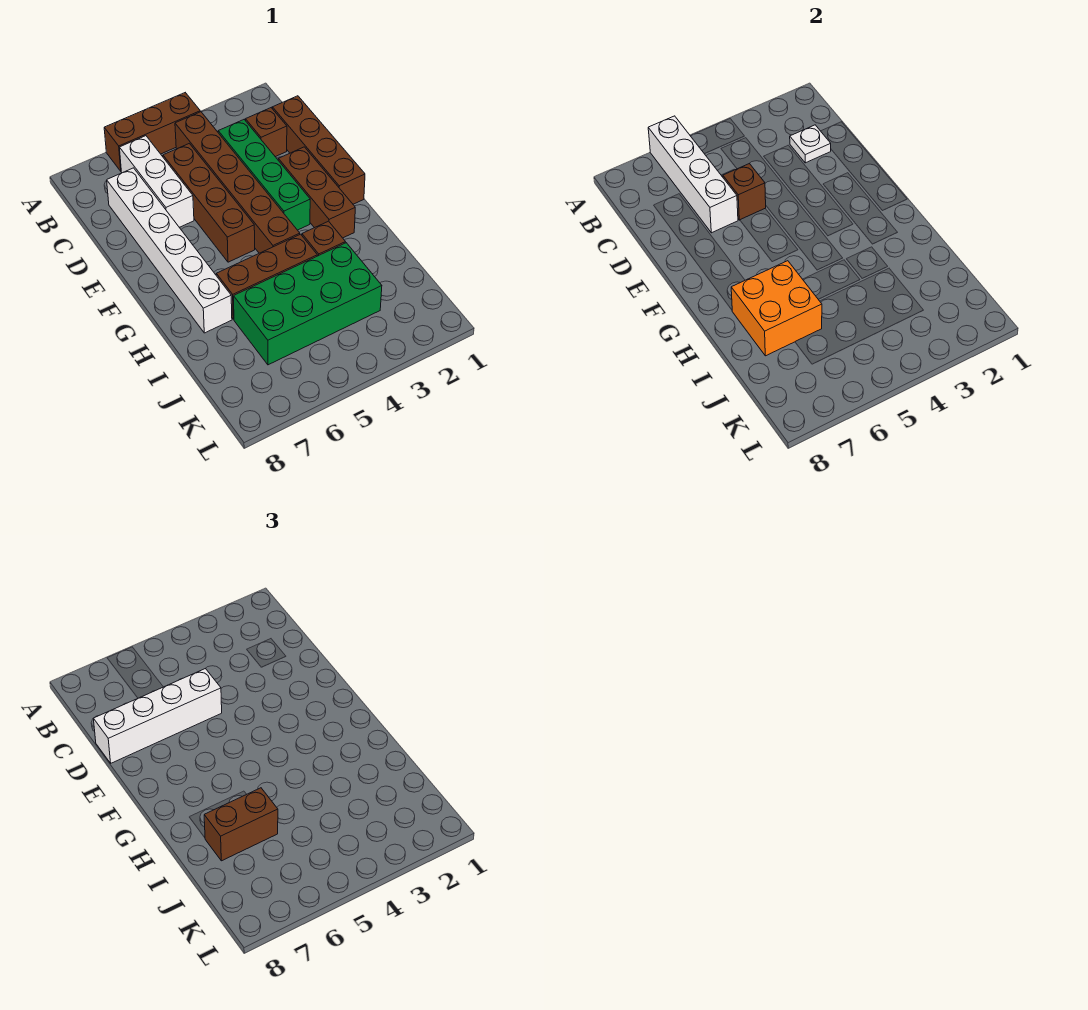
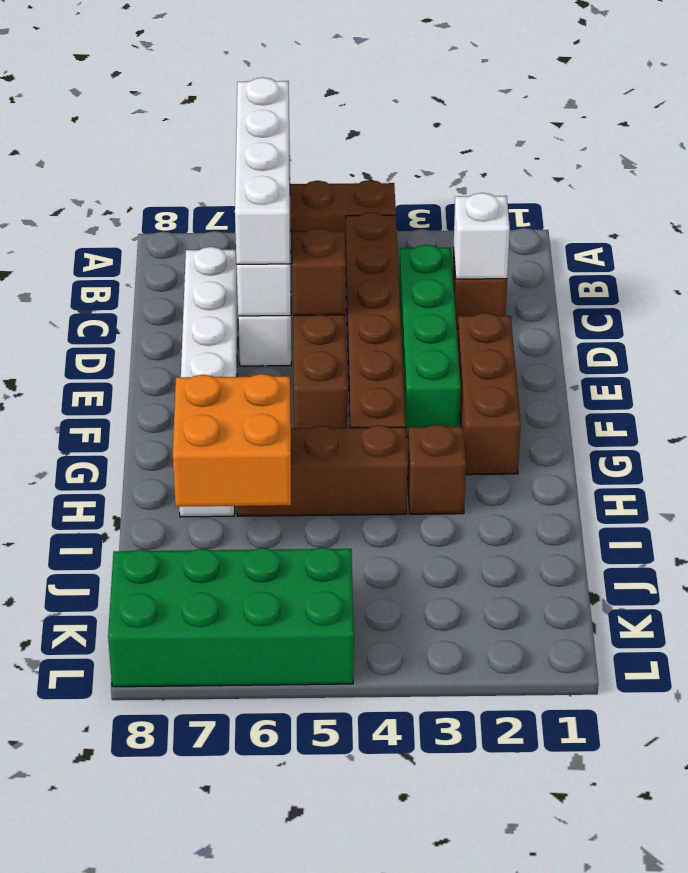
brown 1x4 brick [273,96,365,204] -> none
white 1x1 plate [790,125,831,163] -> white 1x1 brick [453,193,510,279]
white 1x4 brick [93,668,222,763] -> white 1x4 brick turned to [235,77,290,264]
green 2x4 brick [234,243,382,365] -> green 2x4 brick moved to [108,547,354,687]
brown 1x2 brick [204,788,278,861] -> none

